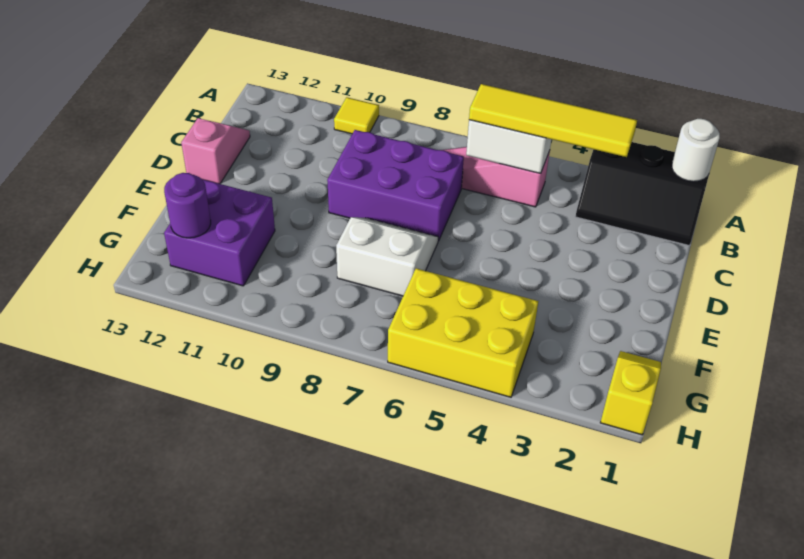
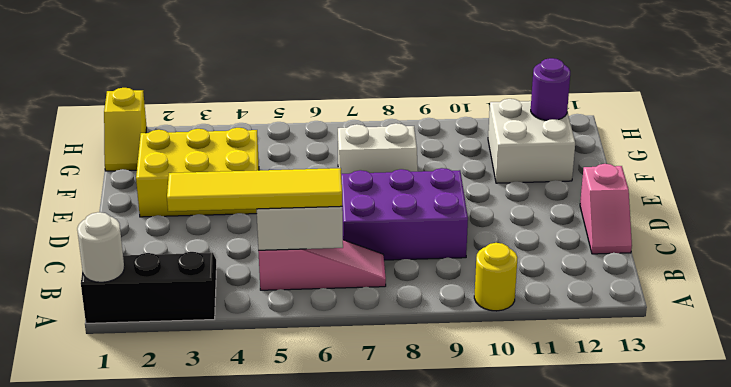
yellow 1x1 tile [334,97,379,134] -> yellow 1x1 round brick [474,243,518,311]
purple 2x2 brick [164,179,275,286] -> white 2x2 brick [488,99,575,183]
yellow 2x3 brick [388,268,538,397] -> yellow 2x3 brick moved to [136,128,259,217]

